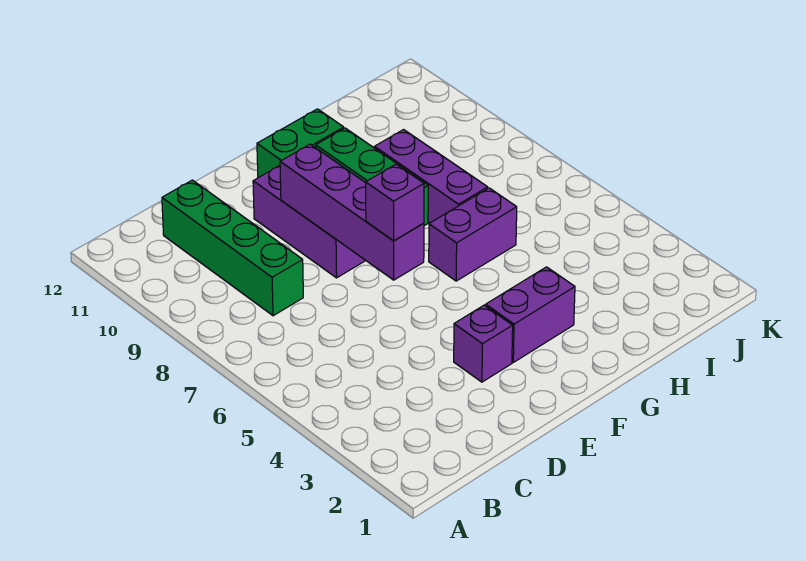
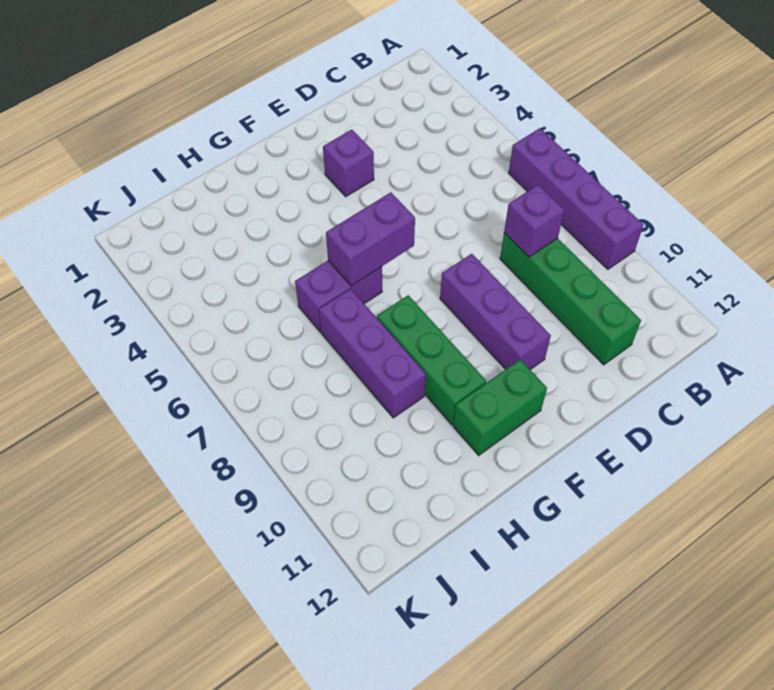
purple 1x4 brick [280,144,424,280] -> purple 1x4 brick moved to [509,128,644,269]
purple 1x1 brick [366,164,424,241] -> purple 1x1 brick moved to [504,185,564,257]
purple 1x2 brick [486,267,575,362] -> purple 1x2 brick moved to [326,192,415,286]

